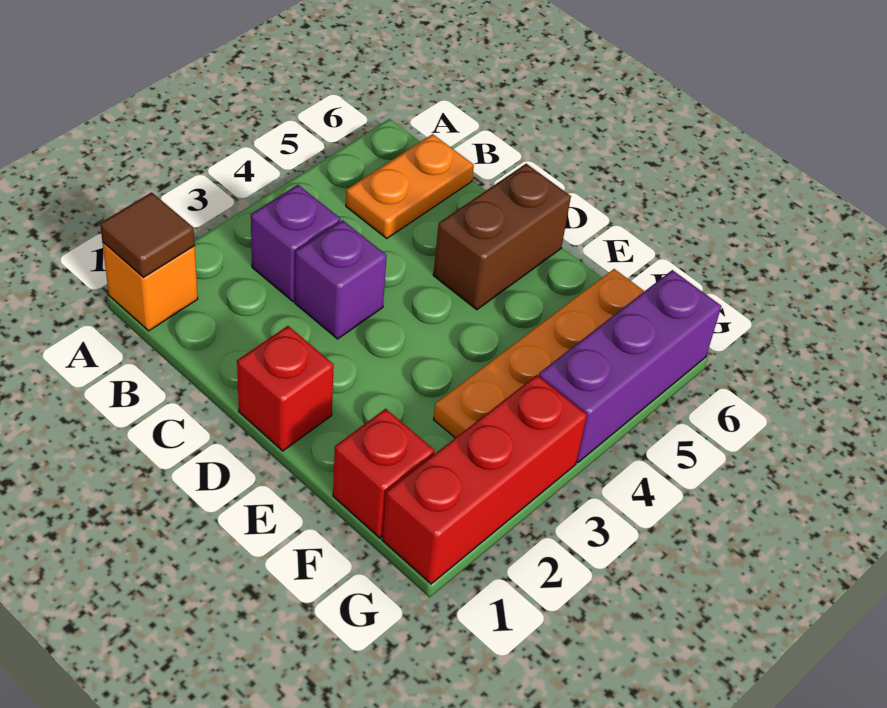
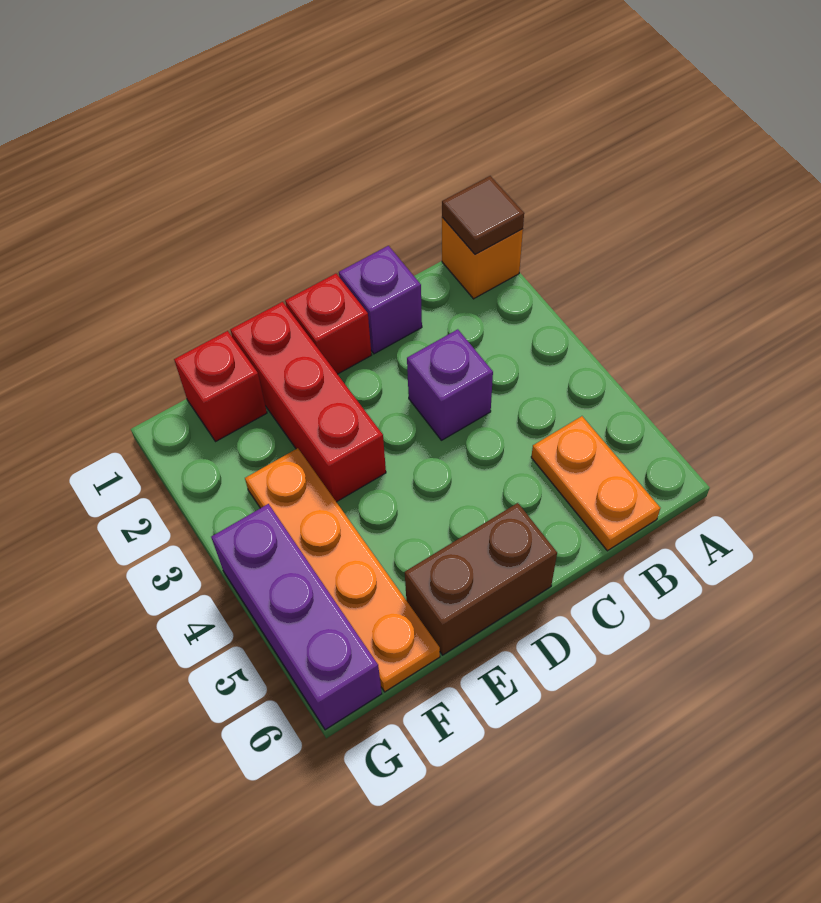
purple 1x1 brick [251,185,340,302] -> purple 1x1 brick moved to [339,246,422,354]
brown 1x2 brick [433,164,571,310] -> brown 1x2 brick turned to [405,503,557,655]
red 1x3 brick [382,375,587,584] -> red 1x3 brick moved to [230,302,386,502]

